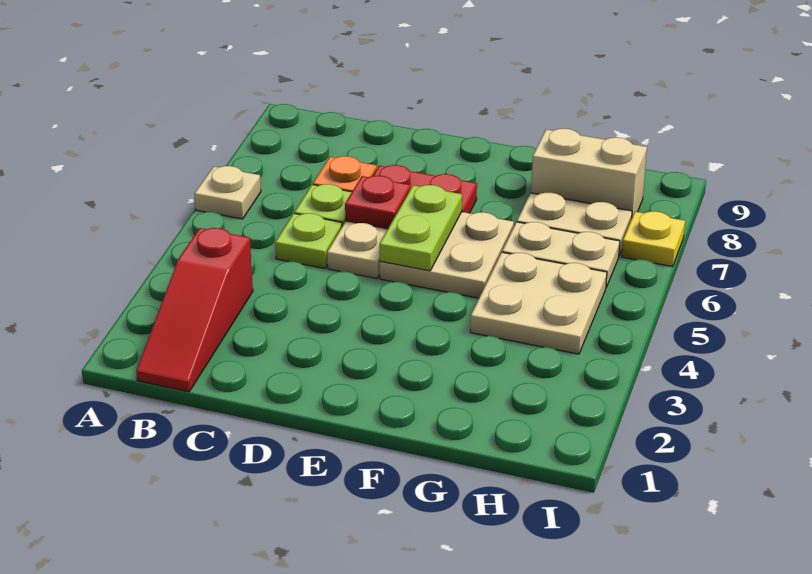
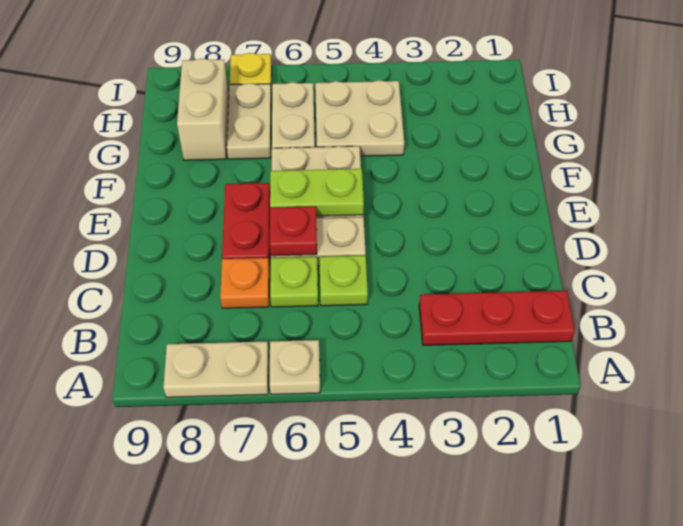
none -> tan 1x2 plate [163,342,269,397]
red 1x3 slope [136,228,253,392] -> red 1x3 plate [419,291,575,345]

